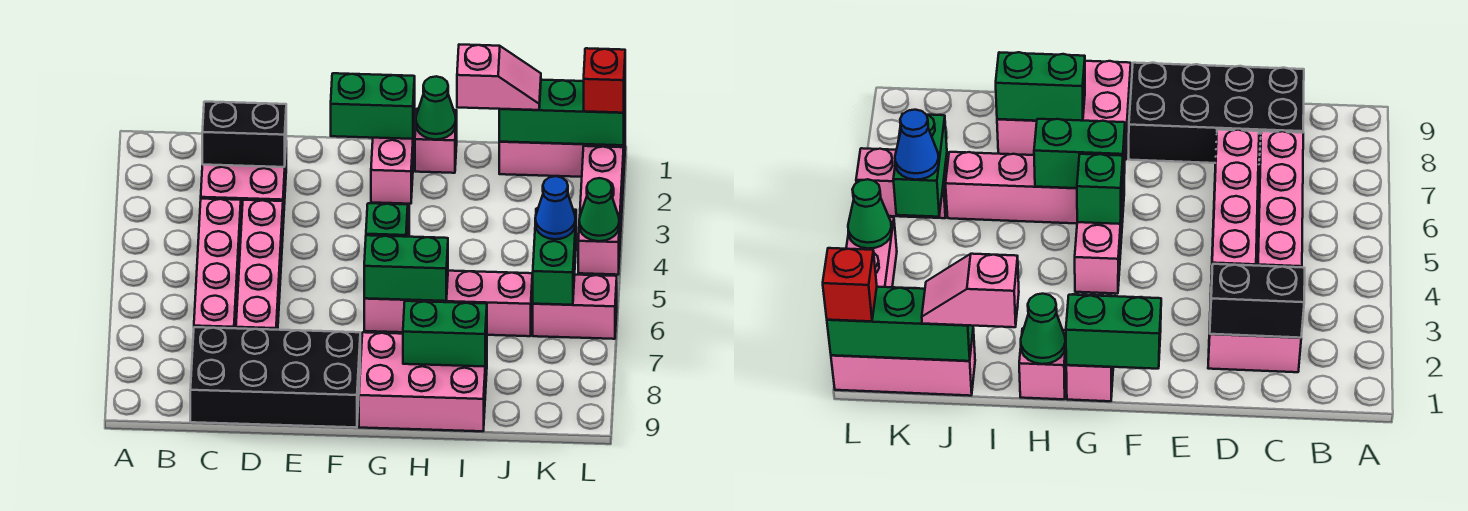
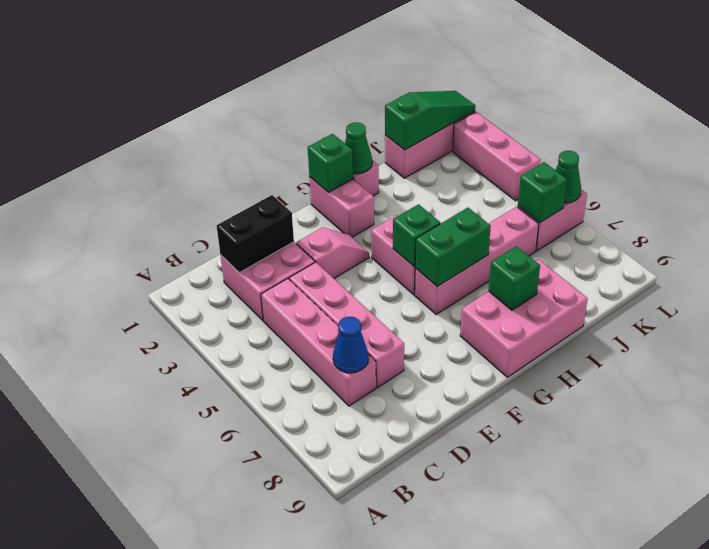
black 2x4 brick [190,327,360,427] -> none
green 1x2 brick [331,73,415,139] -> green 1x1 brick [308,134,353,192]
green 1x2 brick [403,301,487,367] -> green 1x1 brick [489,246,540,310]
pink 1x2 slope [457,45,541,110] -> pink 1x2 slope moved to [296,227,369,278]
green 1x3 brick [499,80,625,145] -> green 1x3 slope [385,91,476,150]
green 1x2 brick [533,208,576,305] -> green 1x1 brick [518,162,567,223]
blue 1x1 cone [535,176,575,239] -> blue 1x1 cone moved to [333,317,368,373]
red 1x1 brick [584,48,625,113] -> none
green 1x1 cone [579,178,619,241] -> green 1x1 cone moved to [556,151,581,203]

